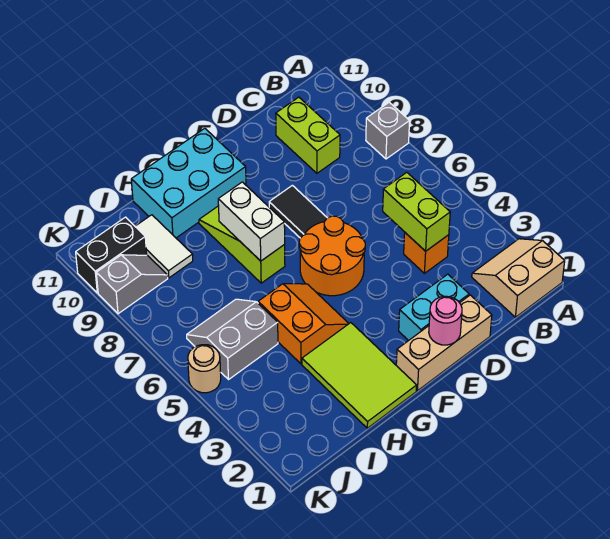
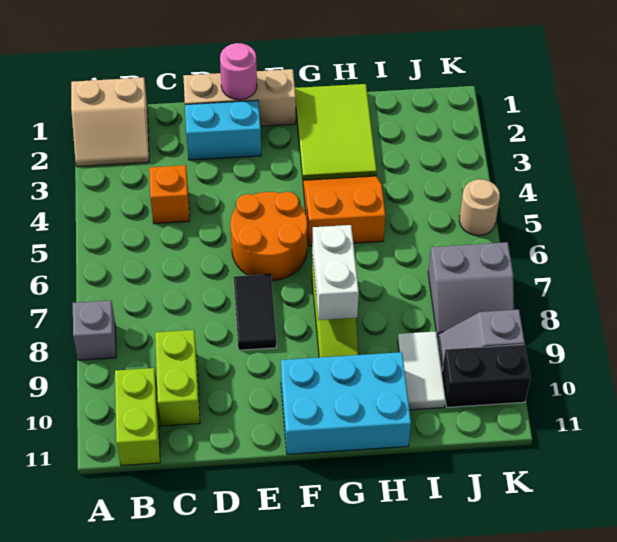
lime 1x2 brick [383,172,450,251] -> lime 1x2 brick moved to [115,368,160,465]
orange 2x2 slope [258,284,349,364] -> orange 2x2 slope turned to [303,176,385,246]
grey 2x2 slope [187,299,278,379] -> grey 2x2 slope moved to [428,242,514,337]

